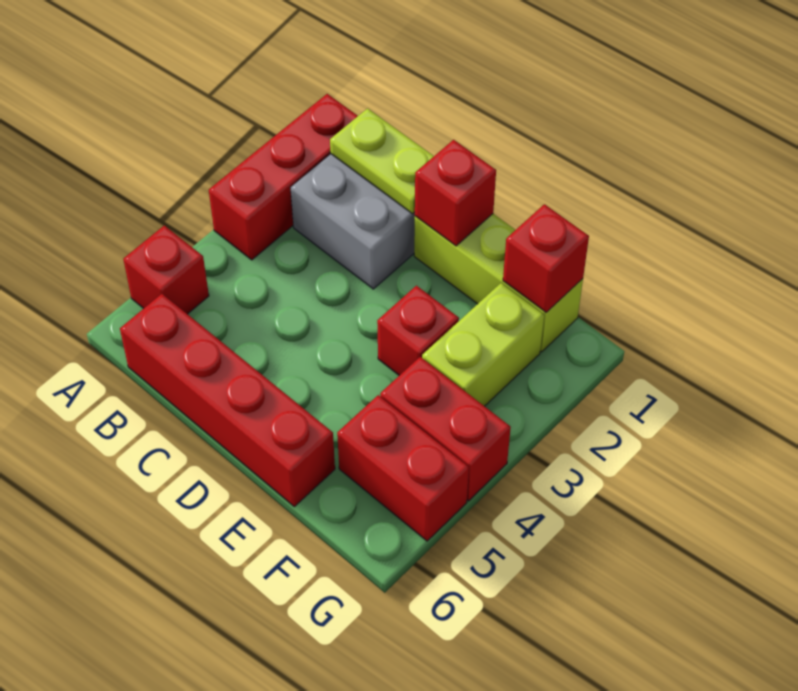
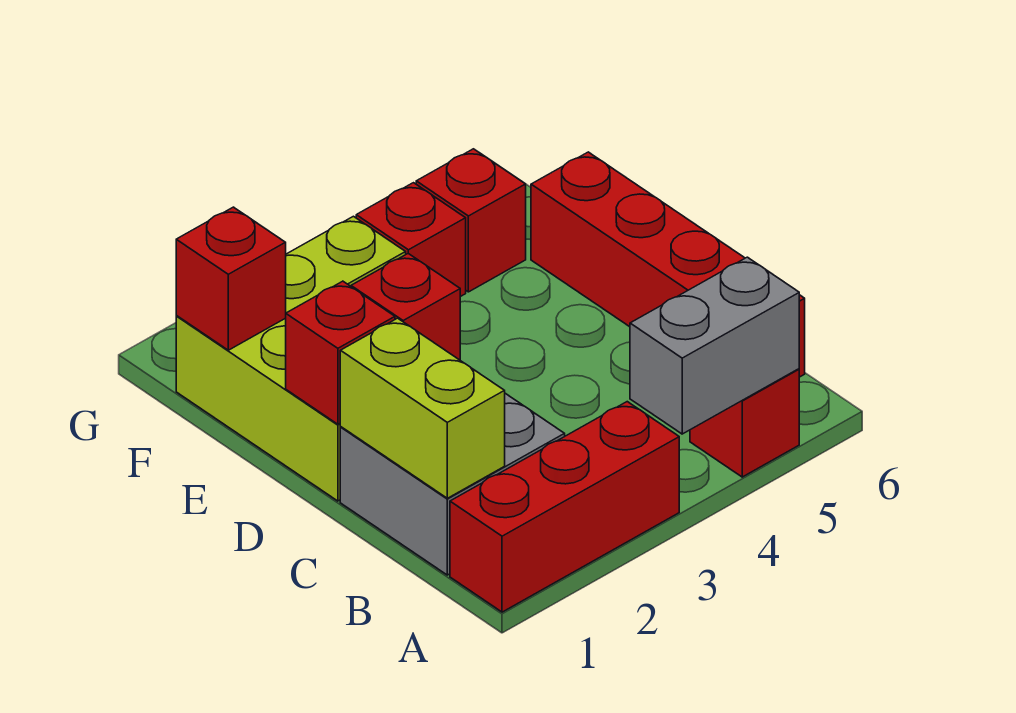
none -> grey 1x2 brick [630,257,799,434]
lime 1x2 plate [330,109,434,214] -> lime 1x2 brick [340,318,505,498]
red 1x2 brick [380,357,511,501] -> red 1x1 brick [356,183,466,297]
red 1x2 brick [337,395,469,541] -> red 1x1 brick [416,149,526,292]

